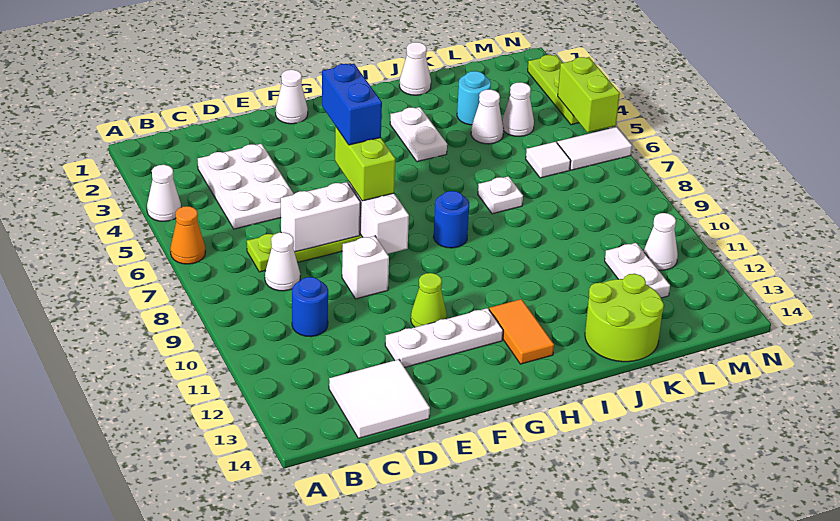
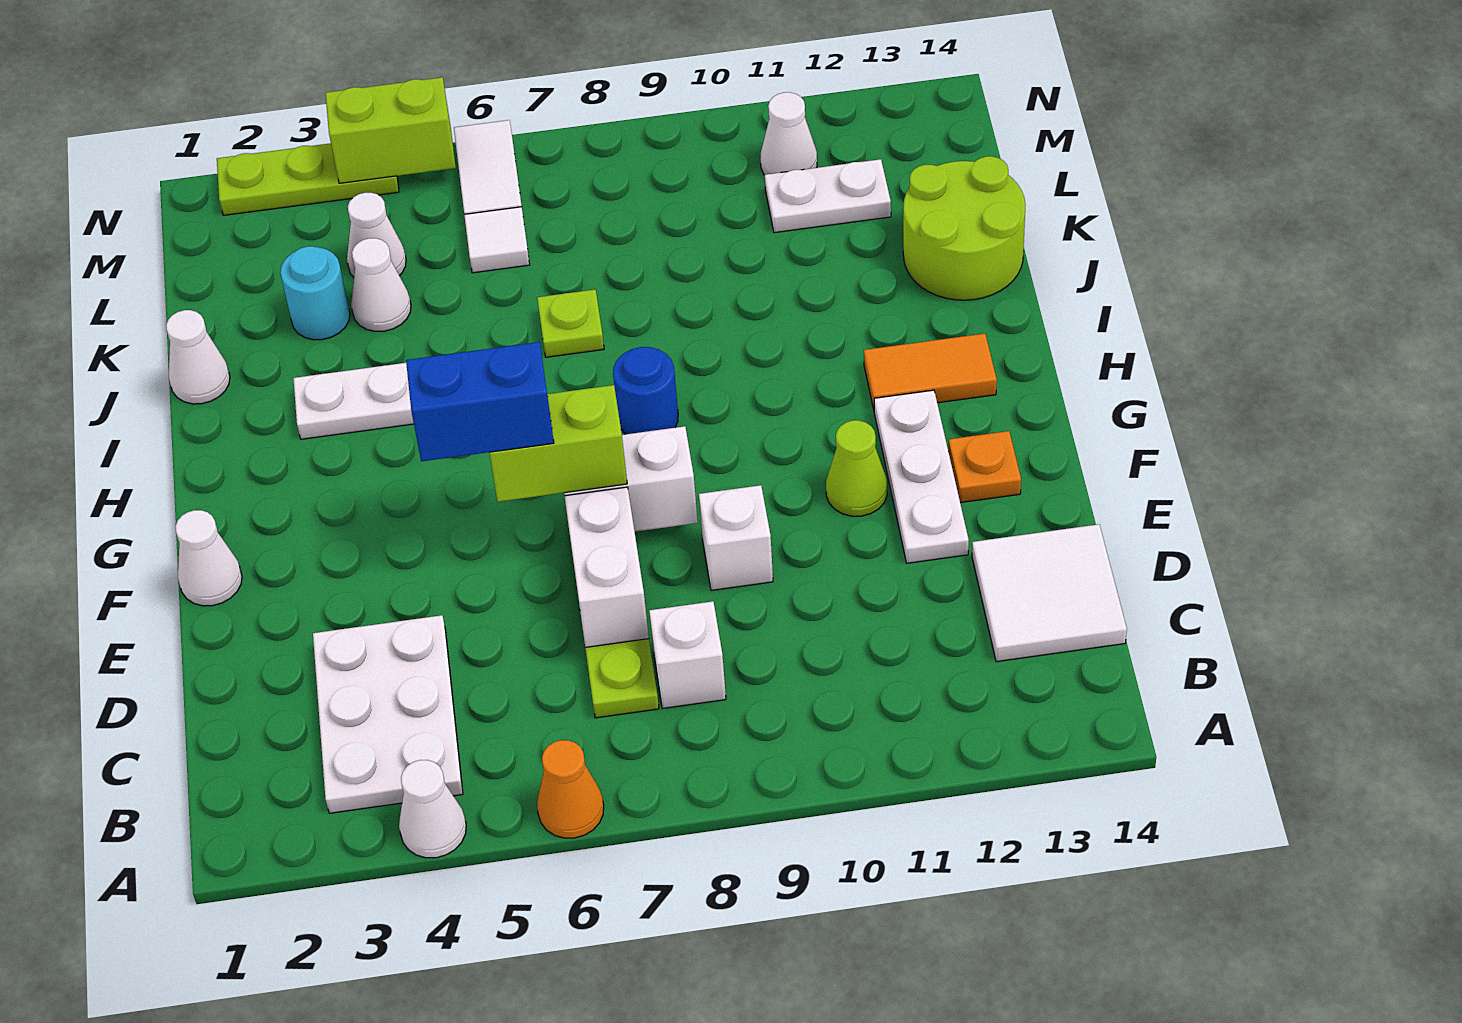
white 2x3 plate [198,144,294,229] -> white 2x3 plate turned to [313,615,463,813]
white 1x1 cone [265,232,300,291] -> white 1x1 brick [649,601,726,709]
blue 1x1 round brick [292,277,328,337] -> none
none -> orange 1x1 plate [948,431,1021,503]
white 1x1 plate [478,176,523,214] -> lime 1x1 plate [537,290,604,357]

